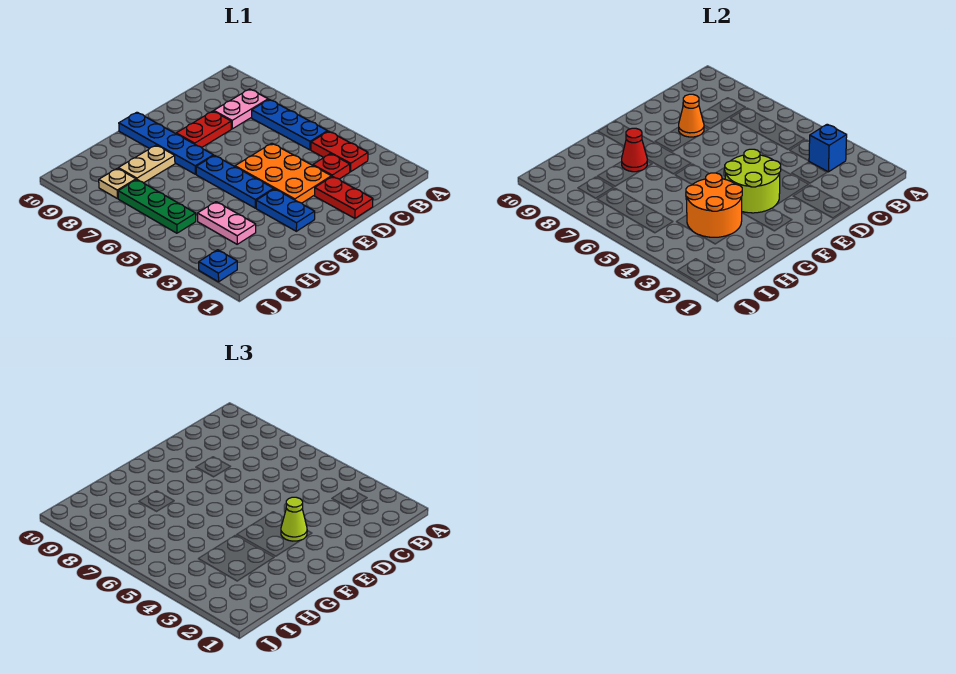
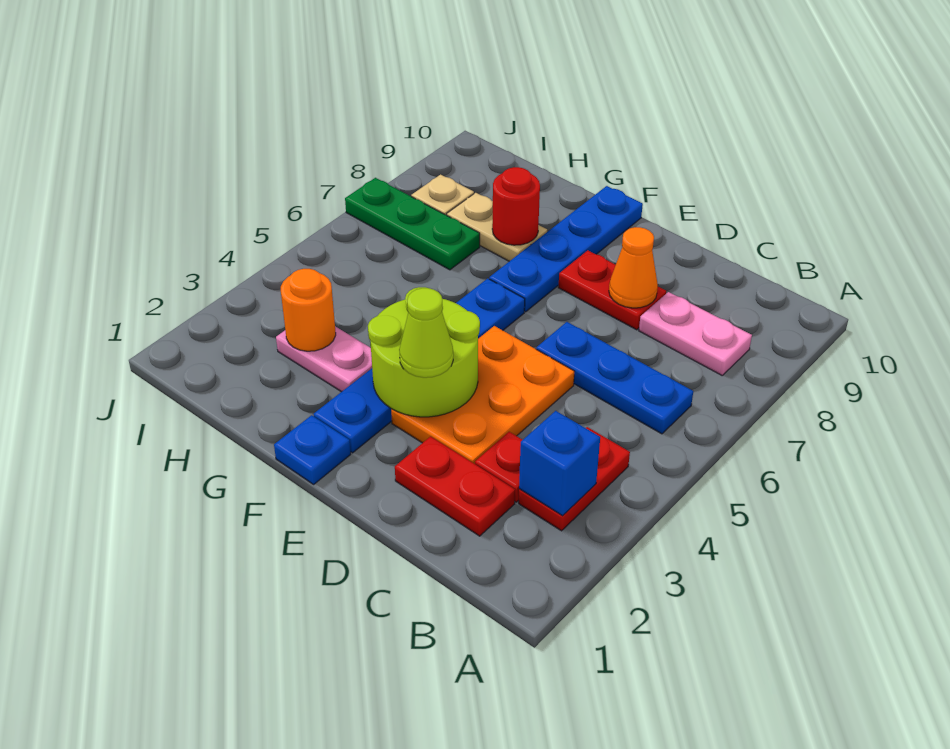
blue 1x3 plate [252,100,327,150] -> blue 1x3 plate turned to [536,322,693,434]
red 1x2 plate [315,176,373,218] -> red 1x2 plate turned to [395,436,515,536]
orange 2x2 round brick [686,173,742,237] -> orange 1x1 round brick [281,269,336,351]
red 1x1 cone [622,128,647,172] -> red 1x1 round brick [492,167,540,245]
pink 1x2 plate [197,202,256,244] -> pink 1x2 plate turned to [276,326,372,392]
green 1x3 plate [118,180,196,233] -> green 1x3 plate turned to [345,178,480,270]
blue 1x1 plate [199,250,237,282] -> blue 1x1 plate moved to [274,415,351,484]

